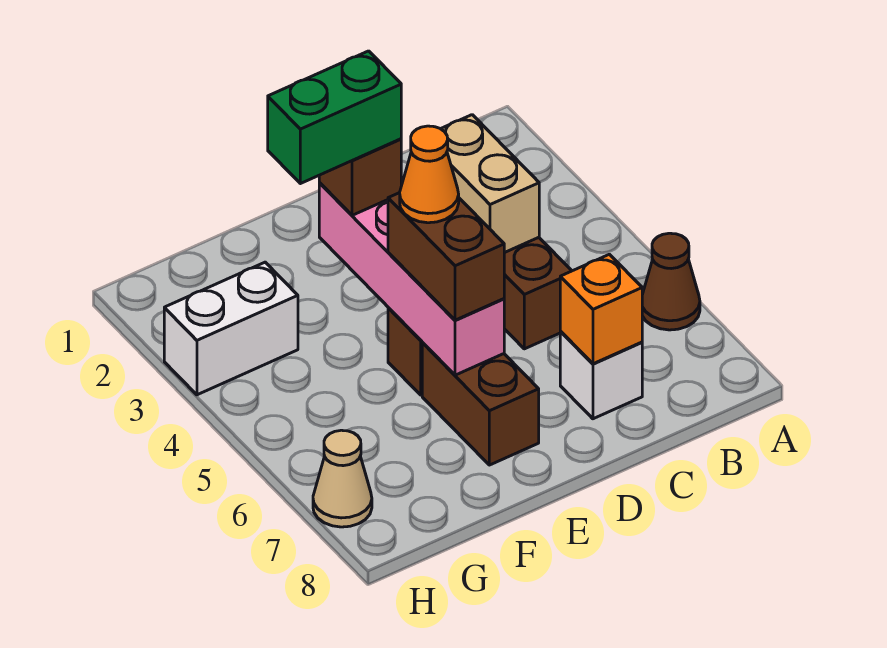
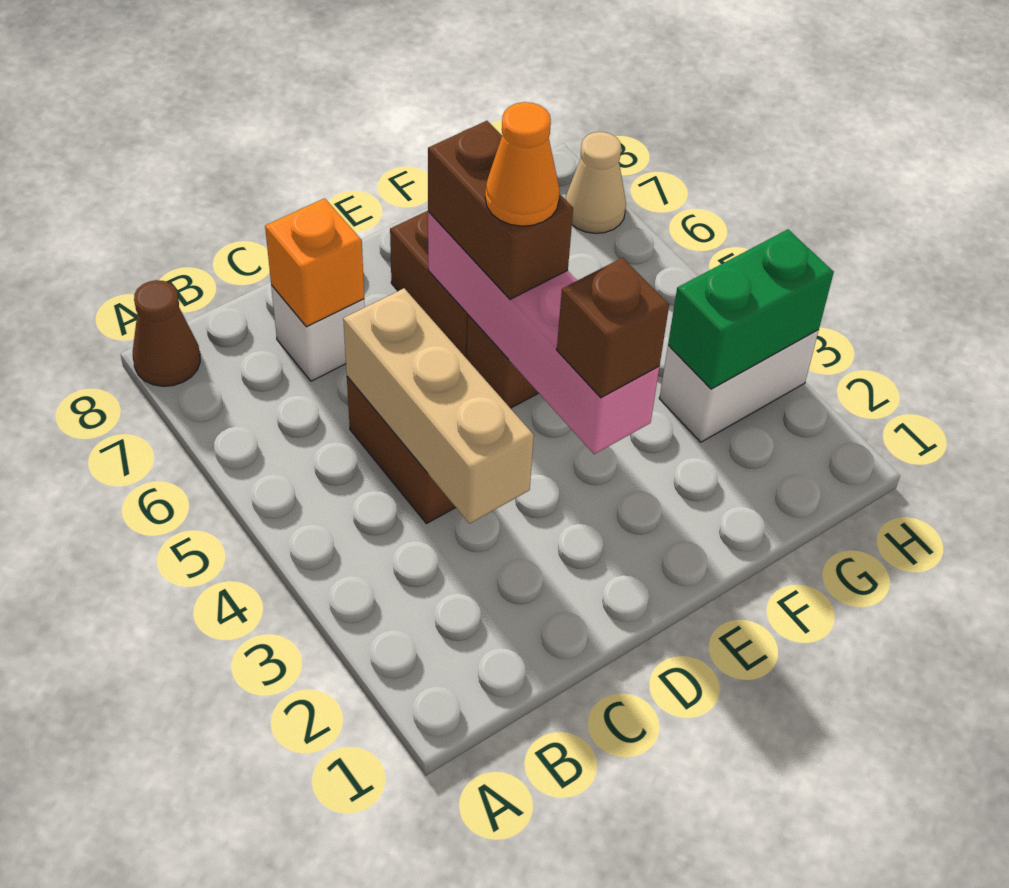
brown 1x1 cone [642,233,700,330] -> brown 1x1 cone moved to [133,280,200,386]
tan 1x2 brick [441,115,539,253] -> tan 1x3 brick [343,288,534,524]
green 1x2 brick [268,51,401,184] -> green 1x2 brick moved to [668,229,834,389]

